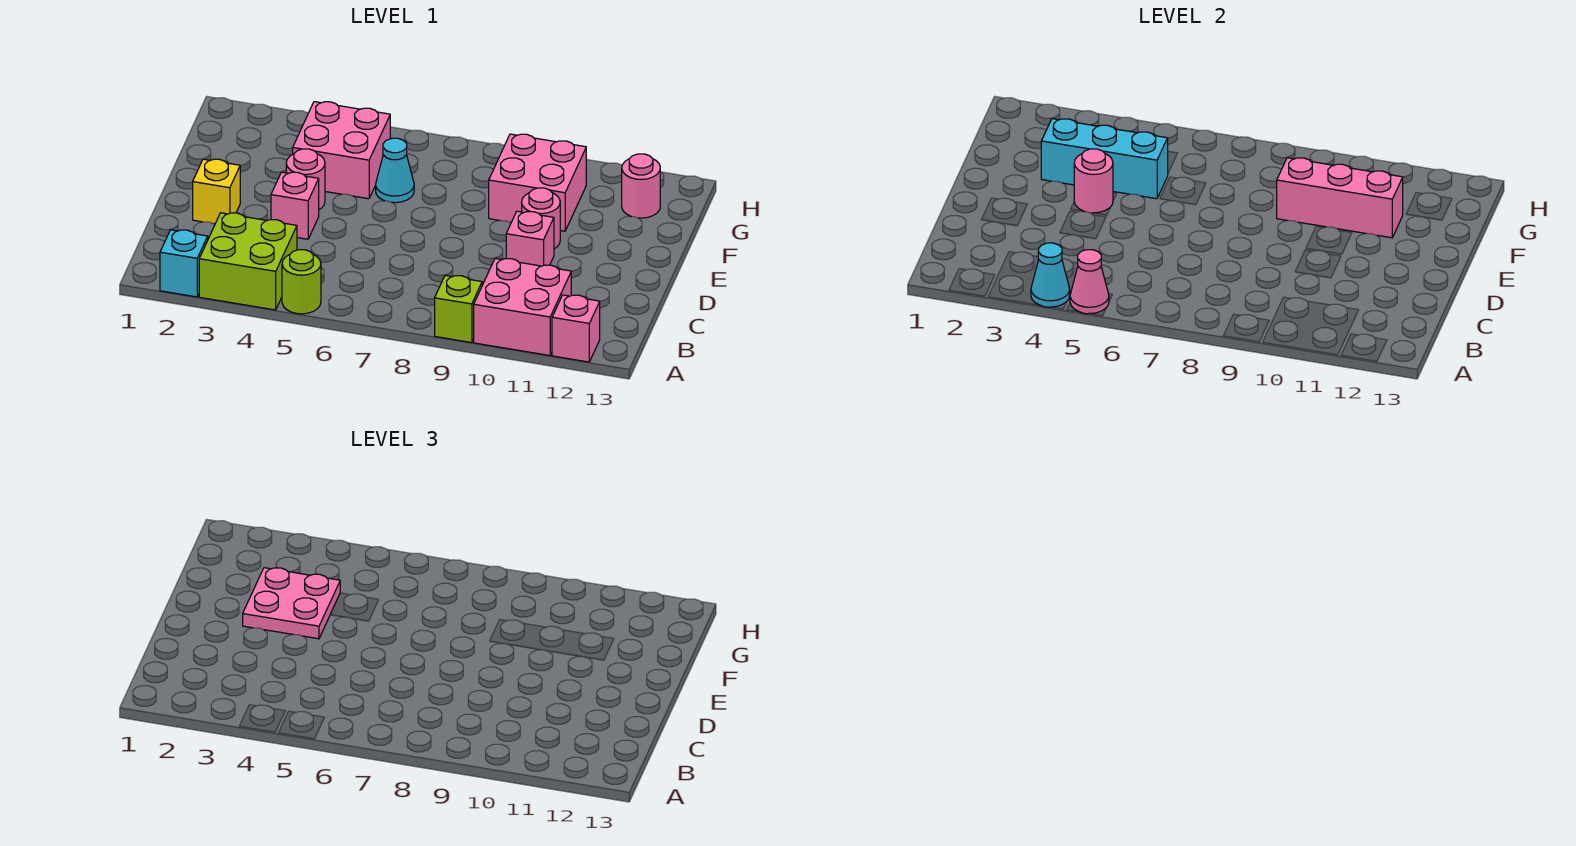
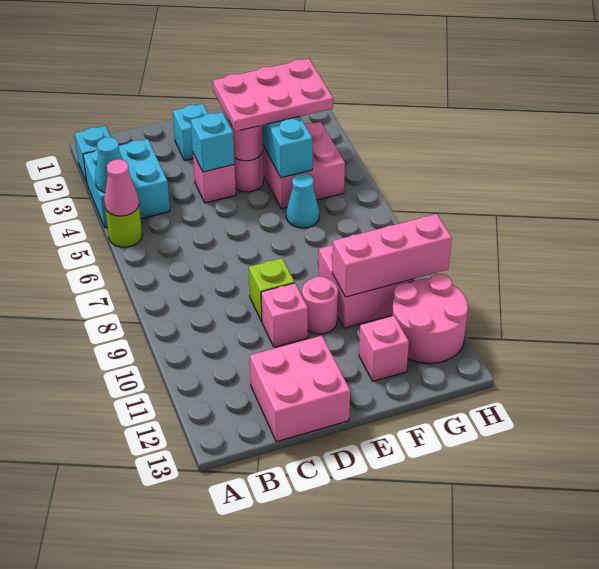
lime 2x2 brick [199,213,297,310] -> cyan 2x2 brick [83,139,170,227]
lime 1x1 brick [435,275,482,343] -> lime 1x1 brick moved to [249,258,295,321]
pink 2x2 brick [474,258,571,356] -> pink 2x2 brick moved to [250,336,350,442]
pink 1x1 brick [552,295,600,362] -> pink 1x1 brick moved to [359,316,409,381]
yellow 1x1 brick [193,159,240,224] -> cyan 1x1 brick [173,104,208,160]
none -> cyan 1x1 brick [191,112,234,172]
pink 2x2 plate [243,568,340,639] -> pink 2x3 plate [213,59,333,131]
pink 1x3 brick [1277,158,1403,238] -> pink 1x3 brick turned to [332,214,452,297]
pink 1x1 round brick [622,154,660,218] -> pink 2x2 round brick [392,274,468,363]

